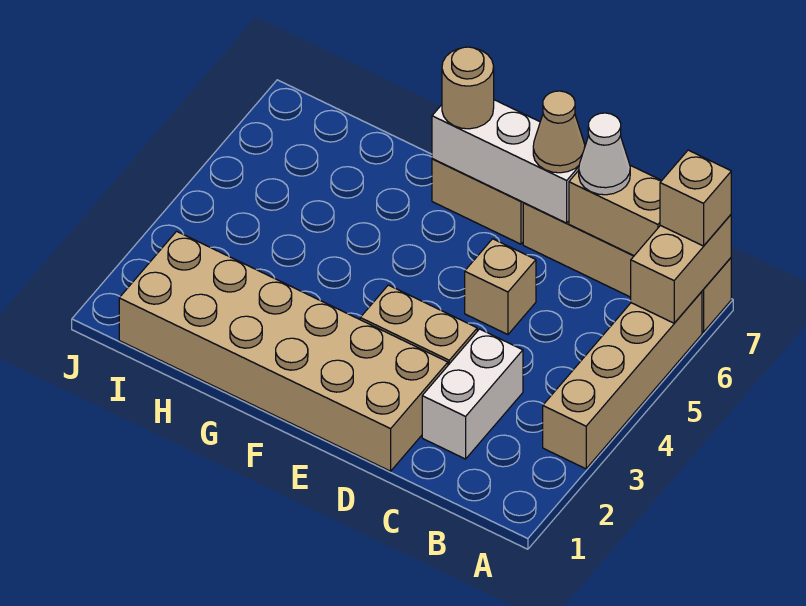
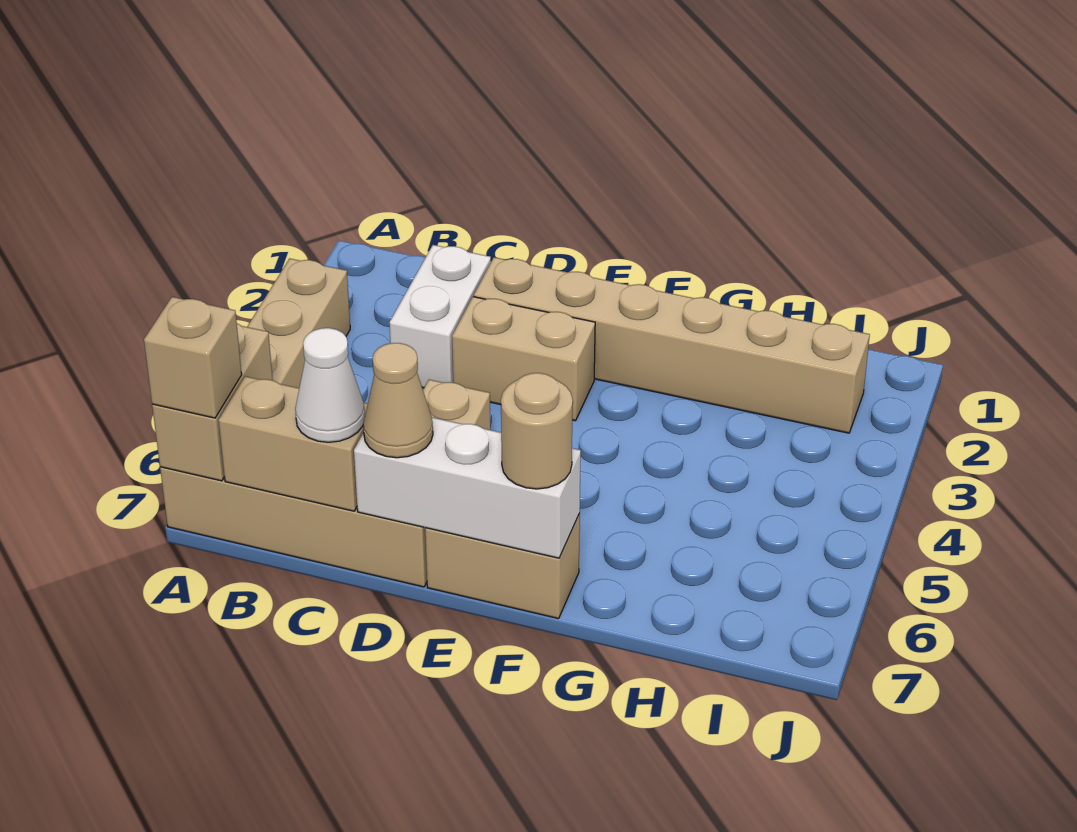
tan 2x6 brick [119,231,448,471] -> tan 1x6 brick [474,257,870,433]

